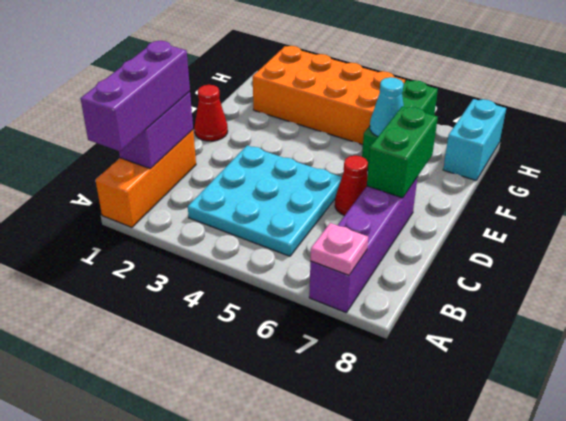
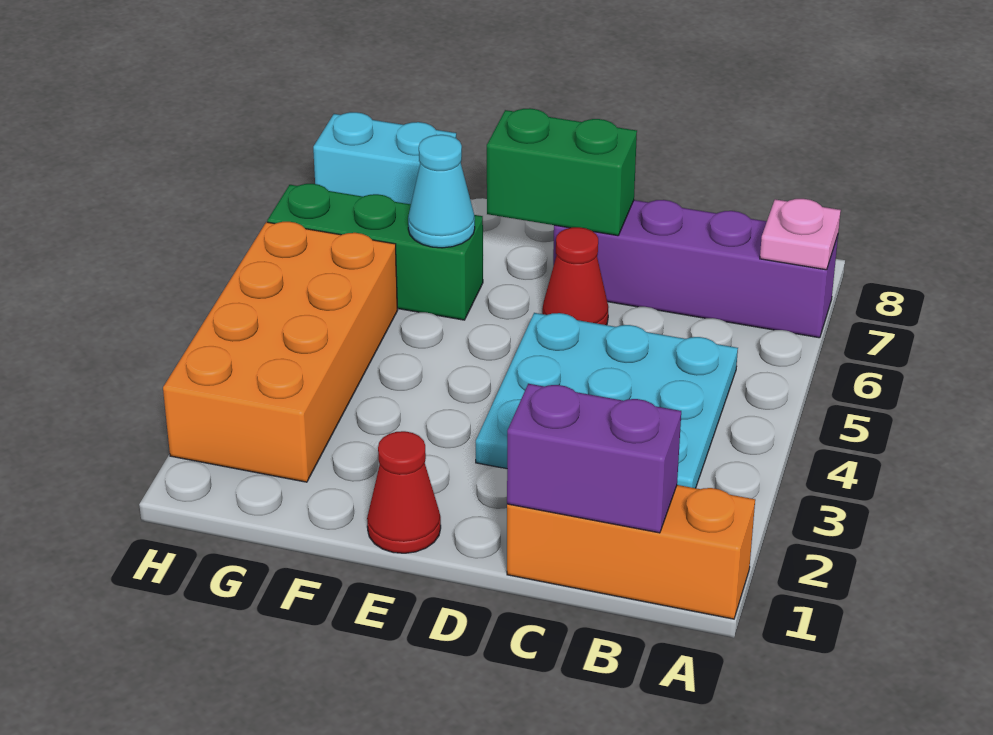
purple 1x3 brick [80,41,190,151] -> none

